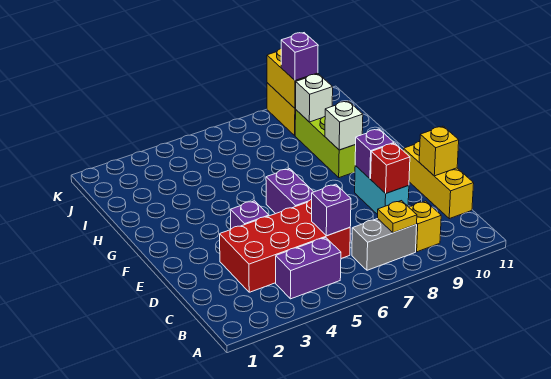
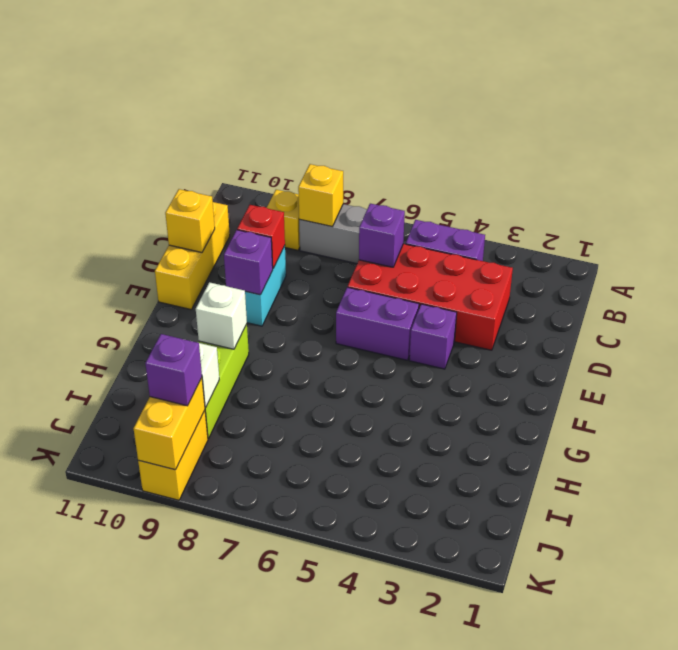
yellow 1x1 plate [378,201,417,233] -> yellow 1x1 brick [298,164,343,227]
purple 1x2 brick [266,169,313,214] -> purple 1x2 brick turned to [336,287,419,360]

